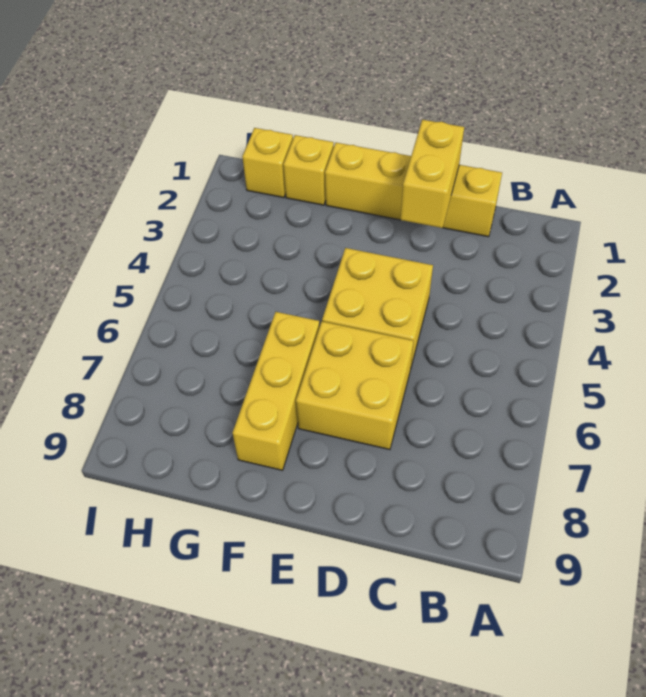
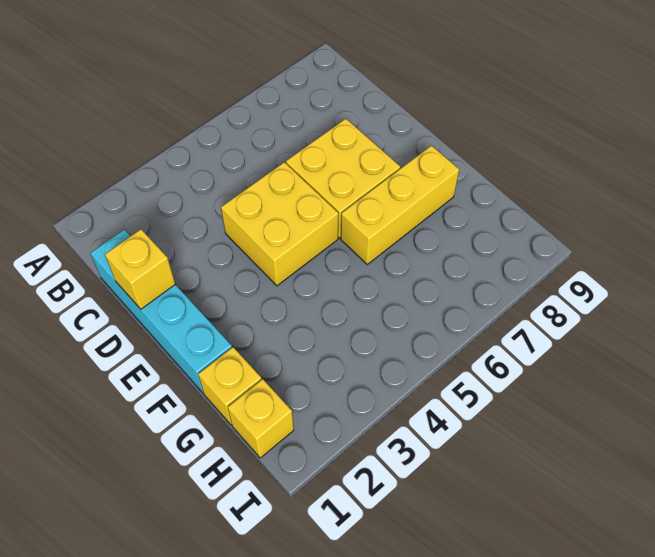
yellow 1x4 brick [325,143,502,237] -> cyan 1x4 brick [91,229,232,393]
yellow 1x2 brick [401,120,464,228] -> yellow 1x1 brick [105,229,175,309]

